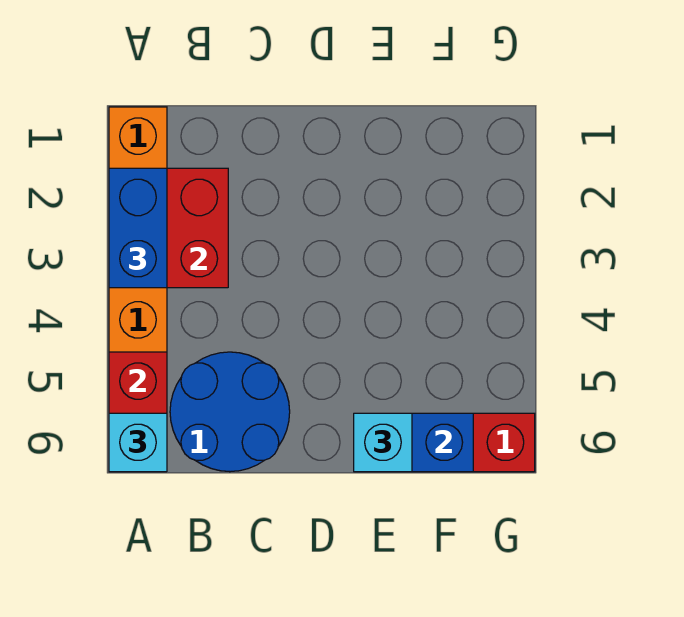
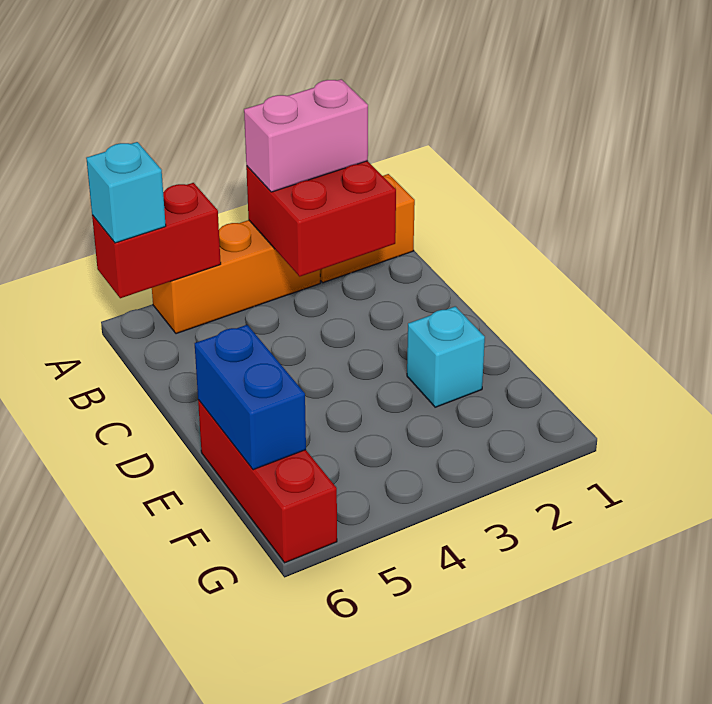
blue 1x2 brick [109,168,167,288] -> pink 1x2 brick [244,79,368,192]
blue 2x2 round brick [170,352,290,472] -> none
cyan 1x1 brick [354,413,412,472] -> cyan 1x1 brick moved to [407,306,485,407]

